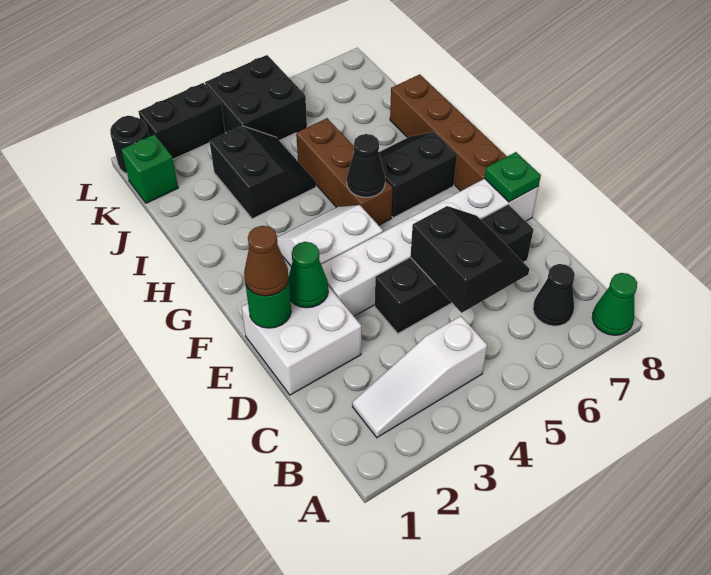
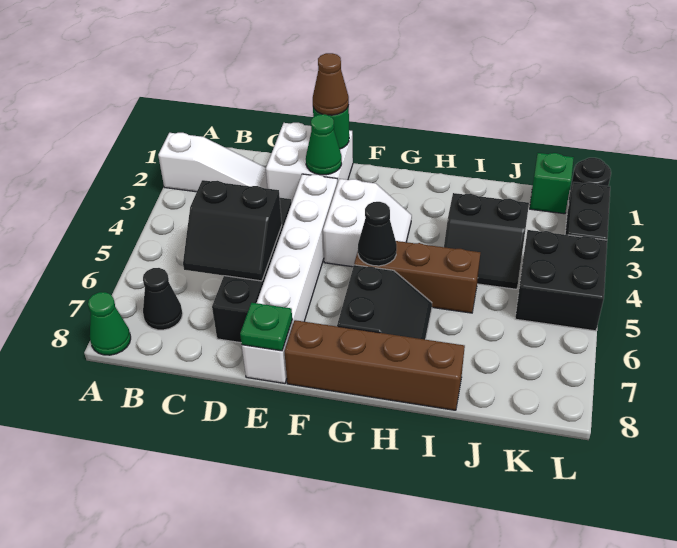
white 1x3 slope [352,316,487,437] -> white 1x3 slope turned to [158,133,268,192]

